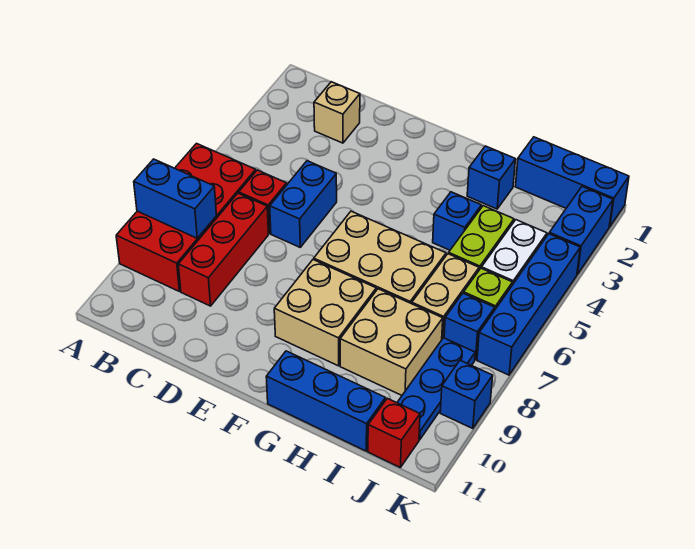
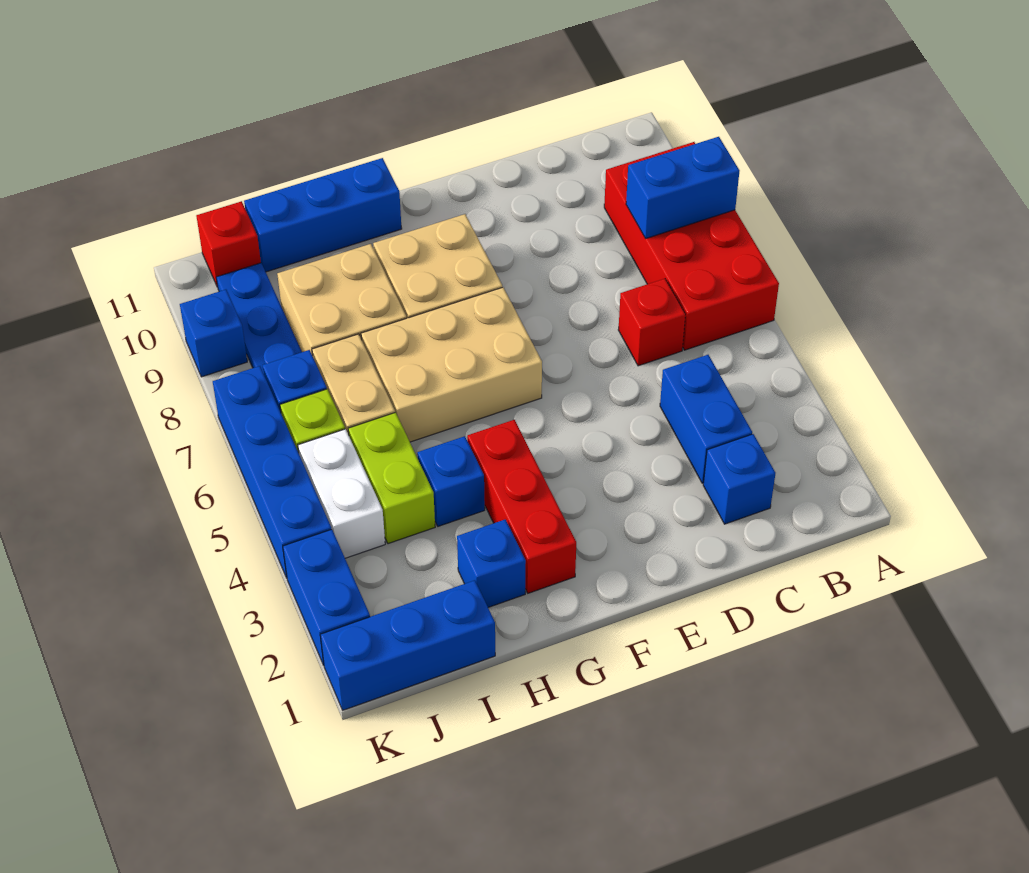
tan 1x1 brick [314,82,360,143] -> blue 1x1 brick [703,434,775,524]
red 1x3 brick [178,193,269,306] -> red 1x3 brick moved to [467,420,576,593]
blue 1x2 brick [270,161,337,247] -> blue 1x2 brick moved to [660,355,752,483]

